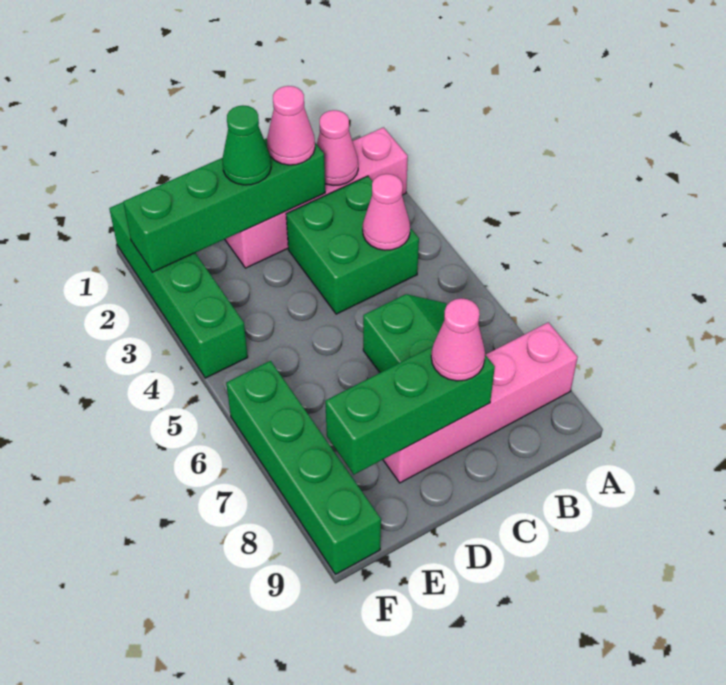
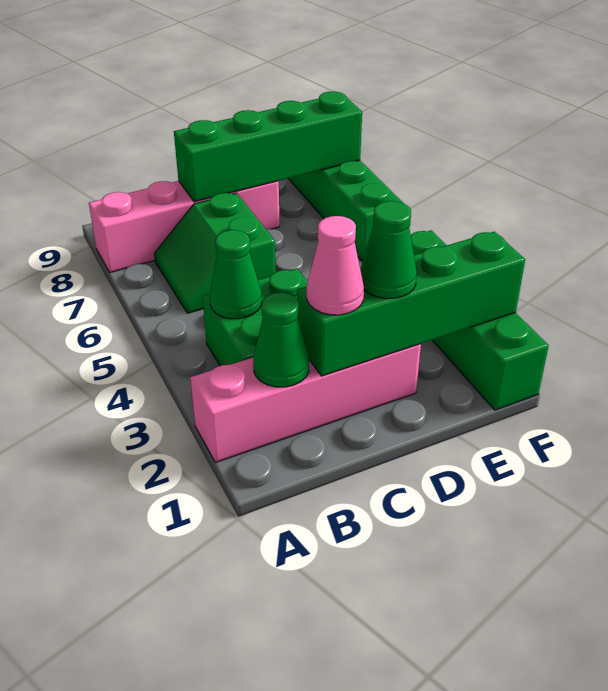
pink 1x1 cone [317,110,358,185] -> green 1x1 cone [253,292,309,387]
pink 1x1 cone [363,174,410,250] -> green 1x1 cone [210,230,262,319]
green 1x3 brick [325,346,495,475] -> green 1x4 brick [174,91,362,202]
pink 1x1 cone [431,298,485,381] -> none

